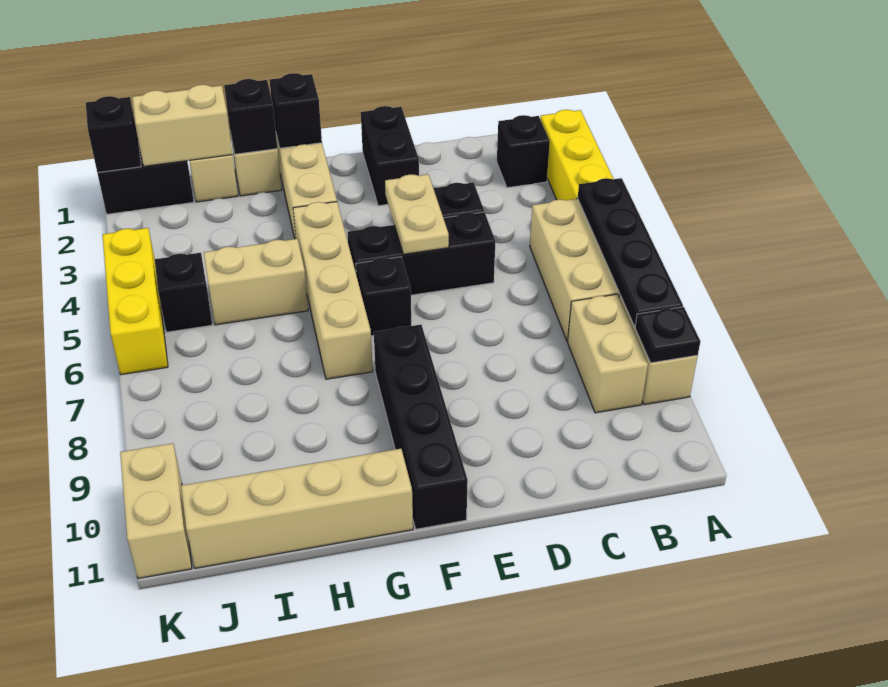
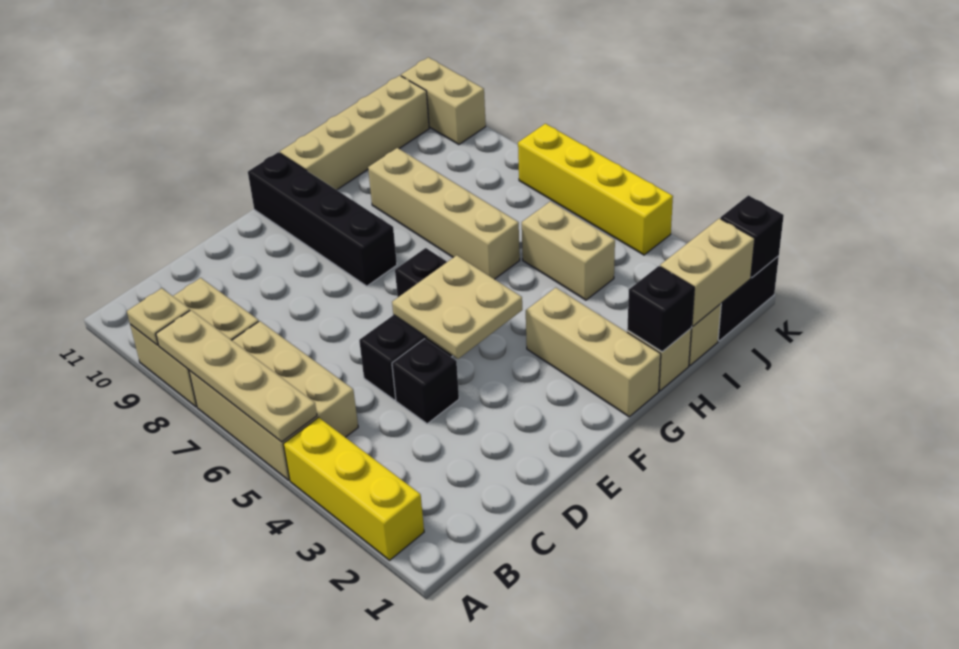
black 1x4 plate [578,178,683,326] -> tan 1x4 plate [156,310,317,442]
black 1x1 plate [635,307,700,363] -> tan 1x1 plate [127,288,190,345]
black 1x1 brick [497,115,550,188] -> none
black 1x2 brick [361,106,419,206] -> none
tan 1x2 plate [385,174,449,254] -> tan 2x2 plate [392,255,522,359]
black 1x1 brick [270,73,322,148] -> none
tan 1x4 brick [293,202,373,379] -> tan 1x4 brick moved to [368,148,520,279]
tan 1x2 brick [204,239,308,325] -> tan 1x2 brick turned to [522,201,615,300]
black 1x1 brick [155,253,212,332] -> none
yellow 1x3 brick [102,228,168,375] -> yellow 1x4 brick [518,124,673,255]

